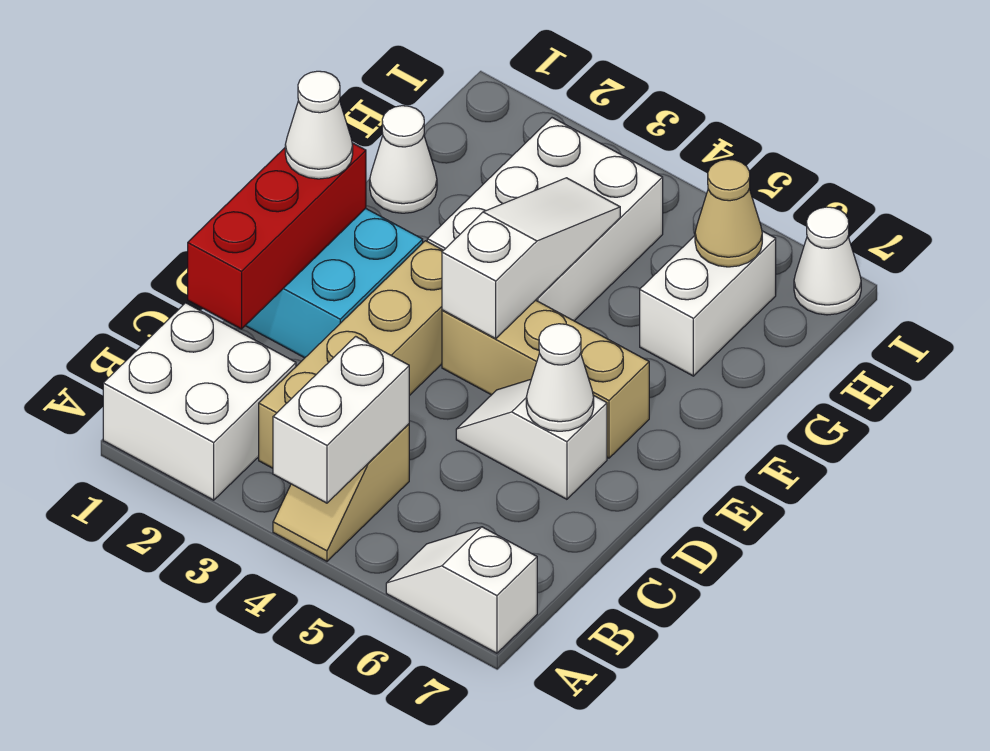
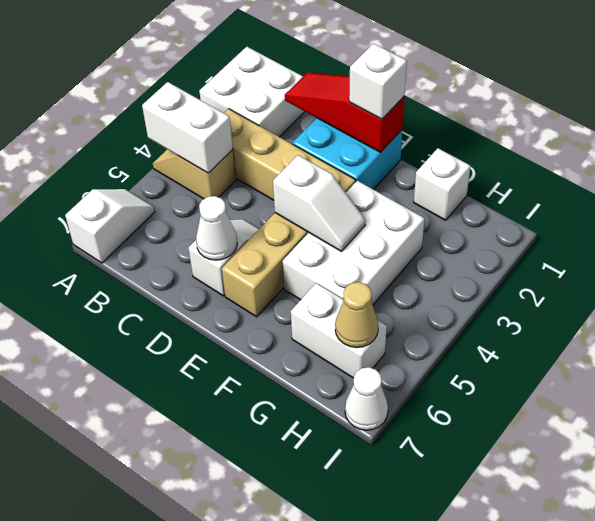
red 1x3 brick [188,143,366,329] -> red 1x3 slope [285,72,405,153]
white 1x1 cone [285,71,353,179] -> white 1x1 brick [349,44,407,119]
white 1x3 slope [442,178,620,339] -> white 1x2 slope [273,155,366,251]
white 2x3 brick [427,118,663,321] -> white 2x3 brick turned to [283,181,425,305]
white 1x1 cone [370,106,437,213] -> white 1x1 brick [414,148,471,220]

